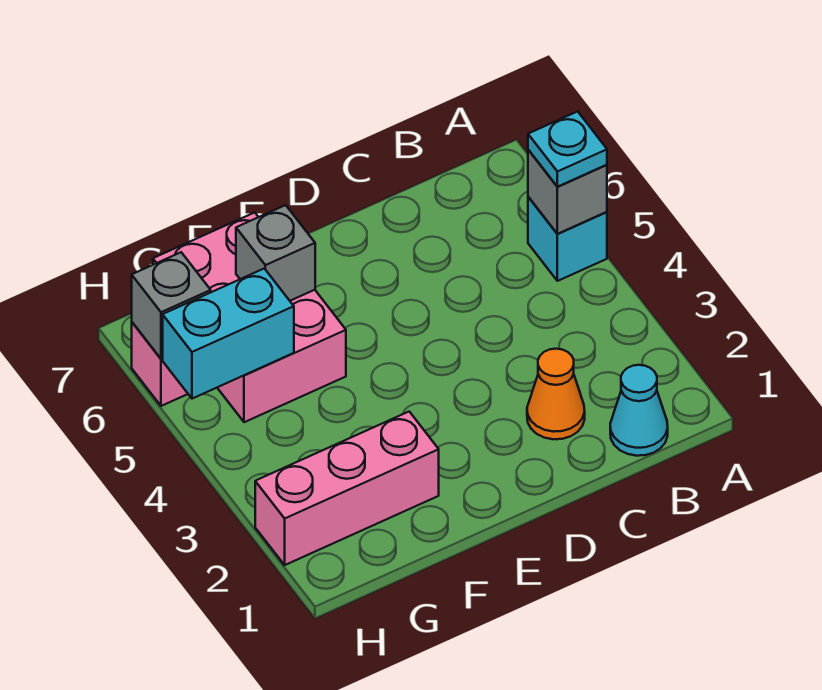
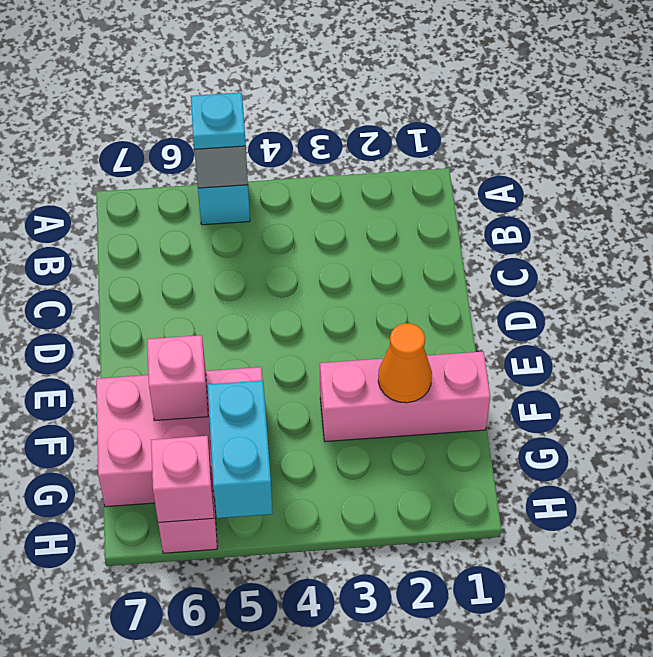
cyan 1x1 cone [610,365,668,456] -> none
orange 1x1 cone [527,349,585,439] -> orange 1x1 cone moved to [378,323,432,403]
pink 1x3 brick [255,412,439,565] -> pink 1x3 brick turned to [320,352,490,442]
grey 1x1 brick [236,205,315,301] -> pink 1x1 brick [147,335,208,421]
grey 1x1 brick [132,252,211,359] -> pink 1x1 brick [151,436,214,523]

